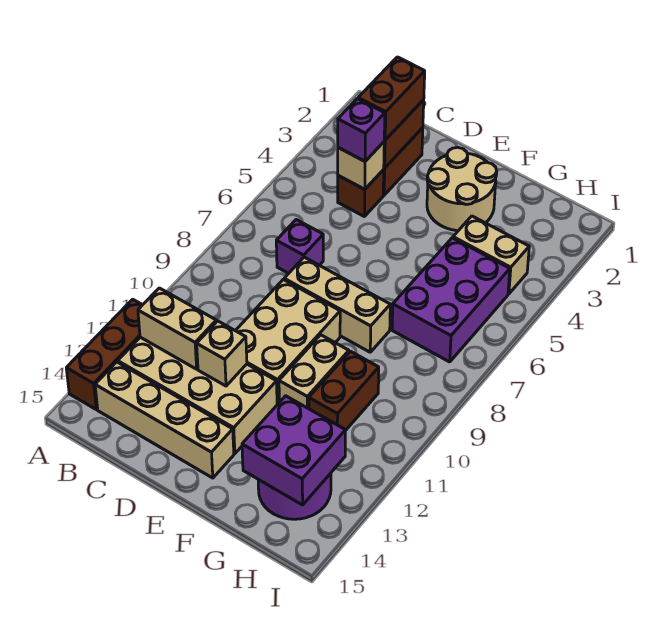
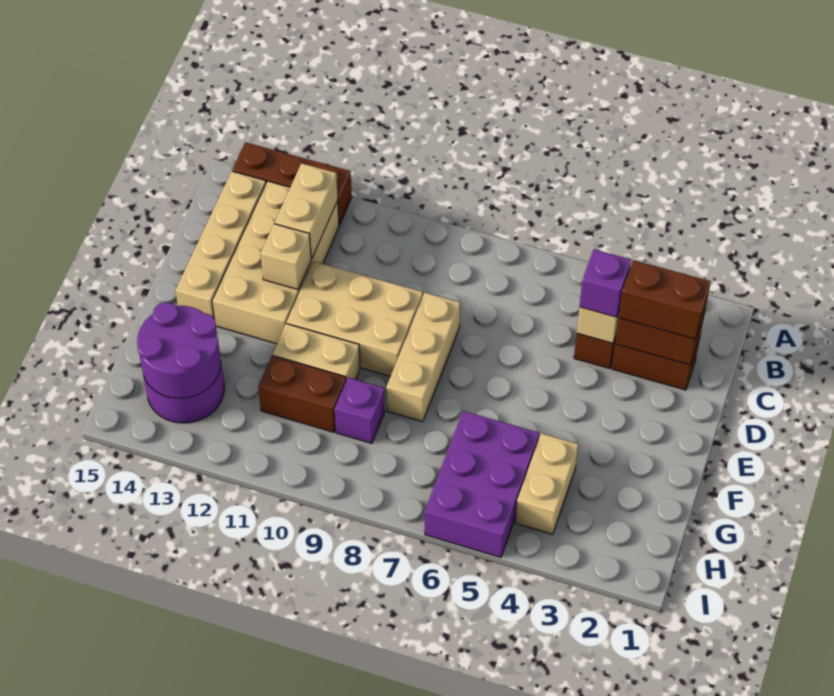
purple 1x1 brick [276,220,323,273] -> purple 1x1 brick moved to [335,378,385,443]
tan 2x2 round brick [427,148,497,231] -> none
purple 2x3 brick [392,238,510,362] -> purple 2x3 brick turned to [425,411,539,557]
purple 2x2 brick [242,396,346,505] -> purple 2x2 round brick [137,302,221,398]

